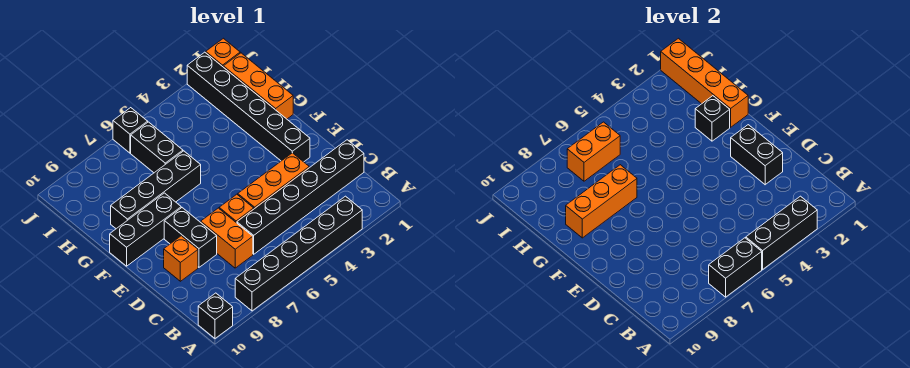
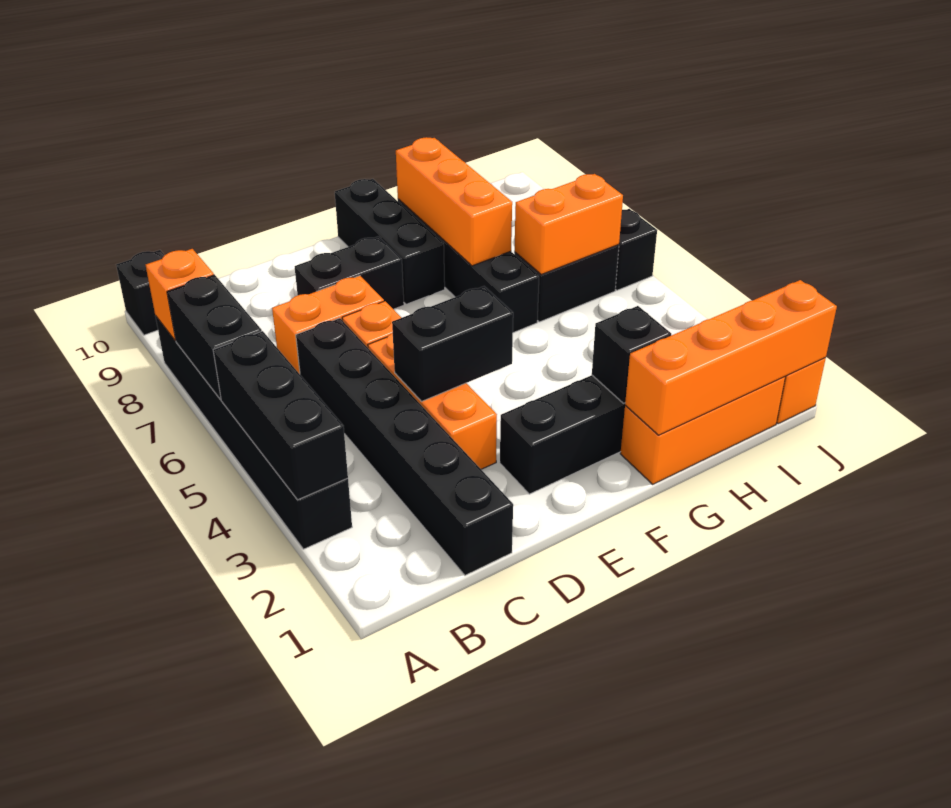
black 1x2 brick [731,125,783,185] -> black 1x2 brick moved to [392,286,513,402]
orange 1x1 brick [164,236,198,281] -> orange 1x1 brick moved to [146,249,214,341]
orange 1x2 brick [567,122,620,181] -> orange 1x2 brick turned to [514,174,623,274]

